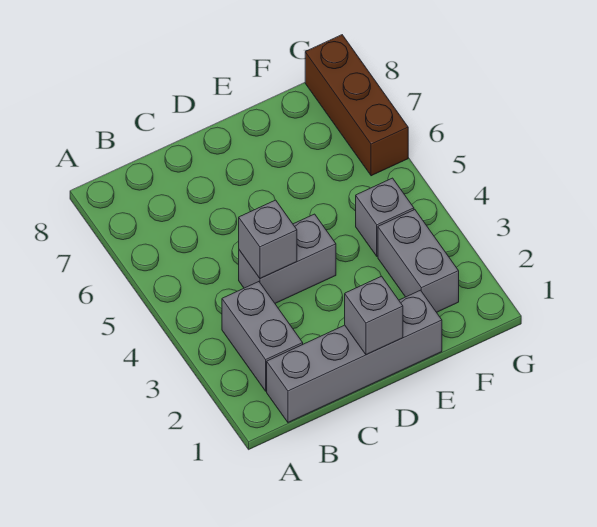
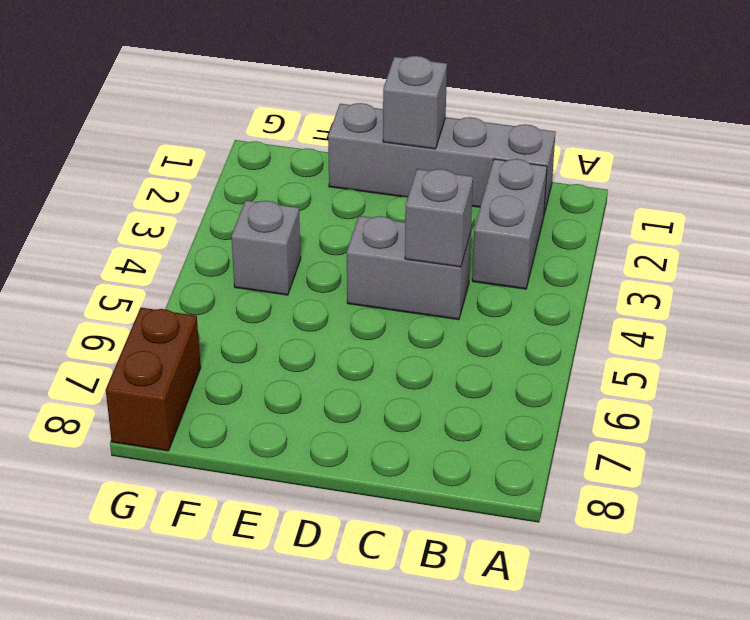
grey 1x2 brick [378,210,459,312] -> none
brown 1x3 brick [305,35,408,176] -> brown 1x2 brick [106,308,201,451]

